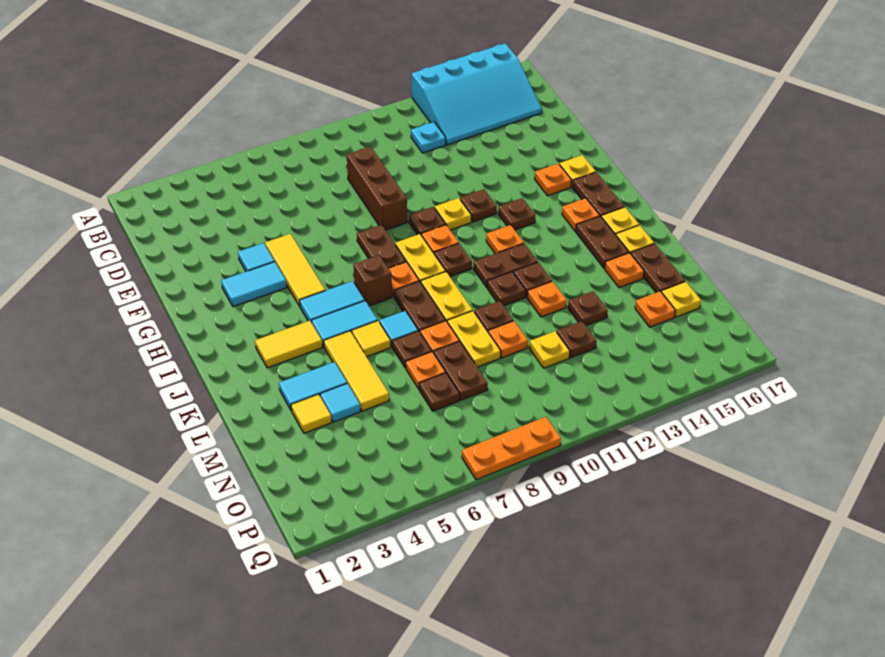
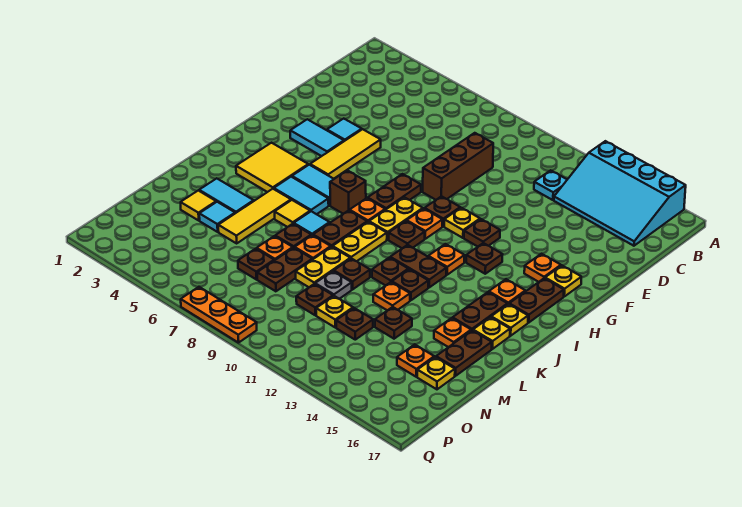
yellow 1x2 tile [255,321,322,368] -> yellow 2x2 tile [236,143,308,192]
orange 1x1 plate [488,321,528,358] -> grey 1x1 plate [315,271,352,299]
none -> brown 1x1 plate [296,284,333,315]

